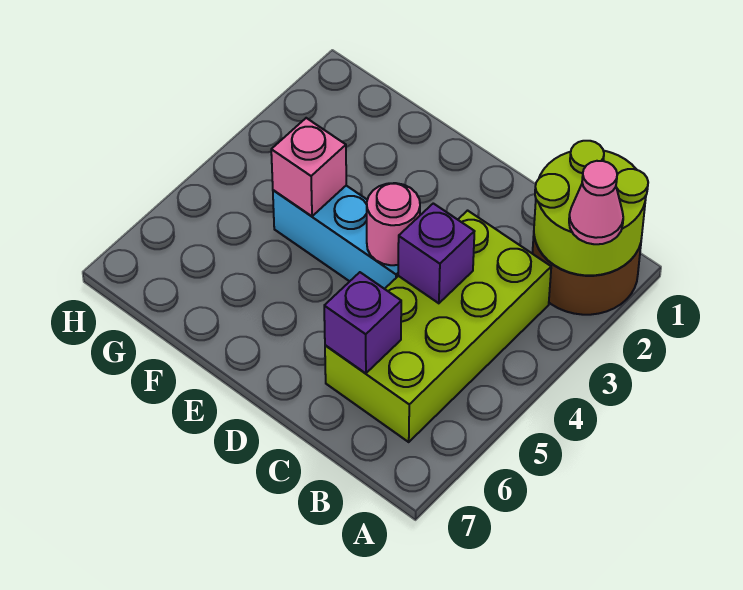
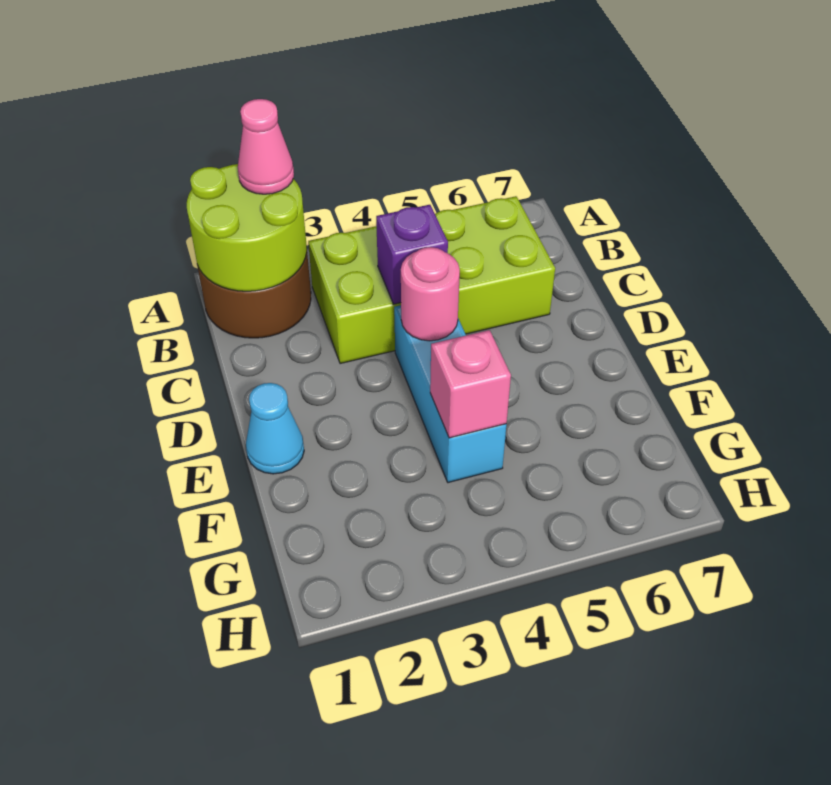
purple 1x1 brick [324,272,401,373] -> none
none -> cyan 1x1 cone [246,383,304,474]

